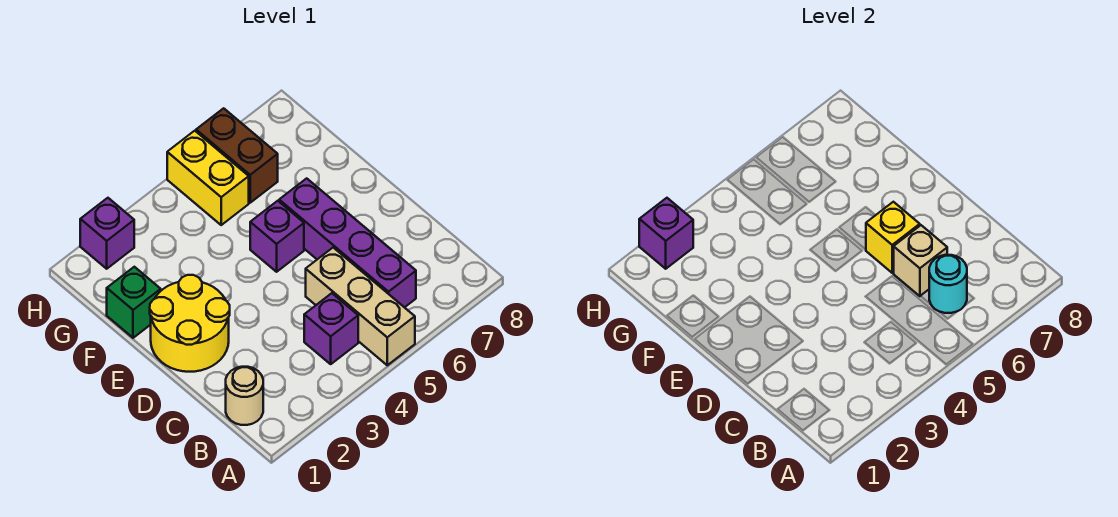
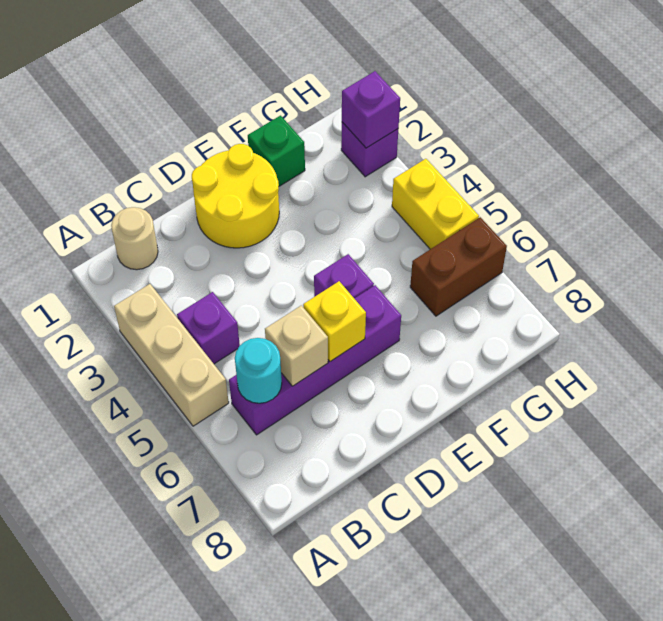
tan 1x3 brick [306,248,415,365] -> tan 1x3 brick turned to [114,284,229,426]
yellow 1x2 brick [167,131,249,225] -> yellow 1x2 brick turned to [392,159,479,249]

